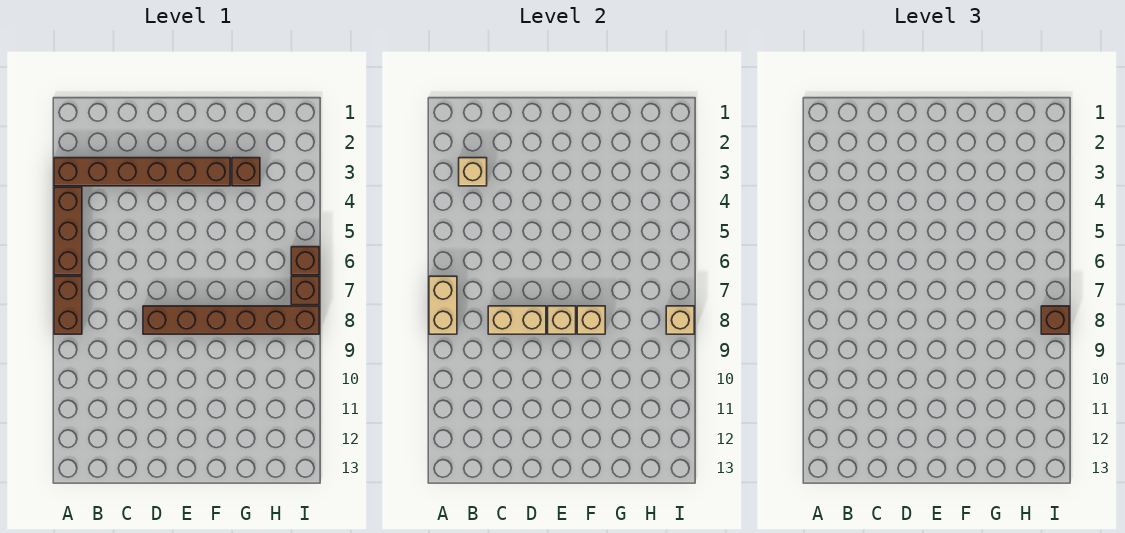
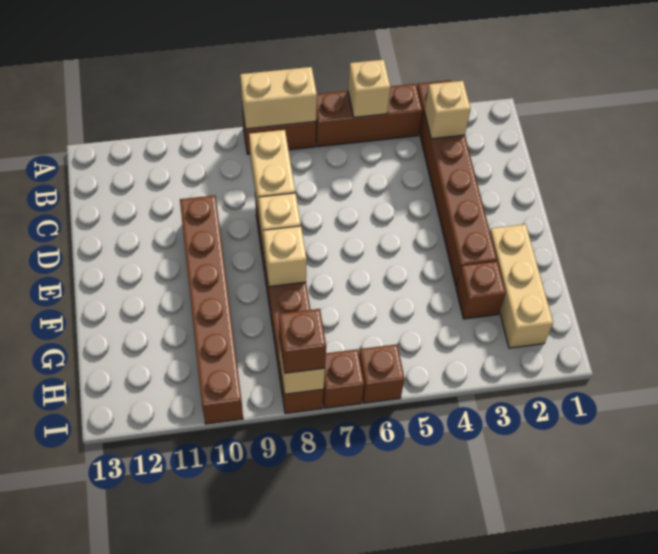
none -> tan 1x1 brick [348,60,390,117]
none -> brown 1x6 brick [180,195,243,424]
none -> tan 1x3 brick [490,224,553,348]

